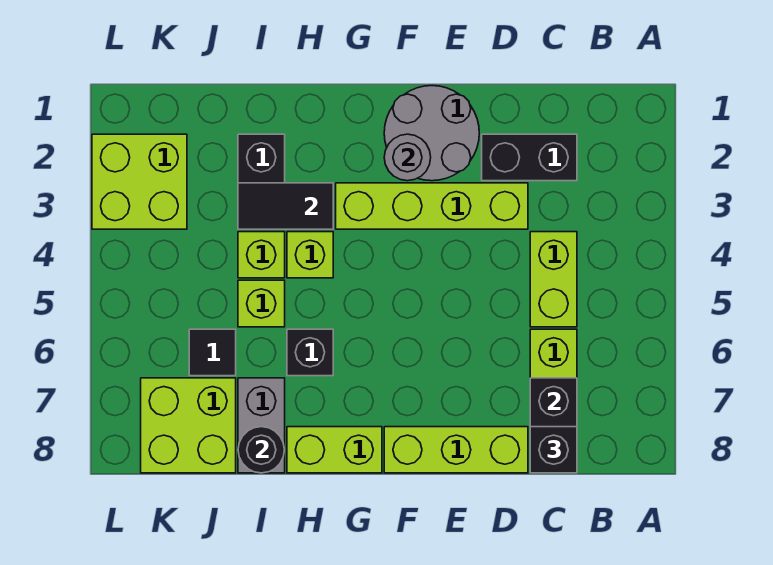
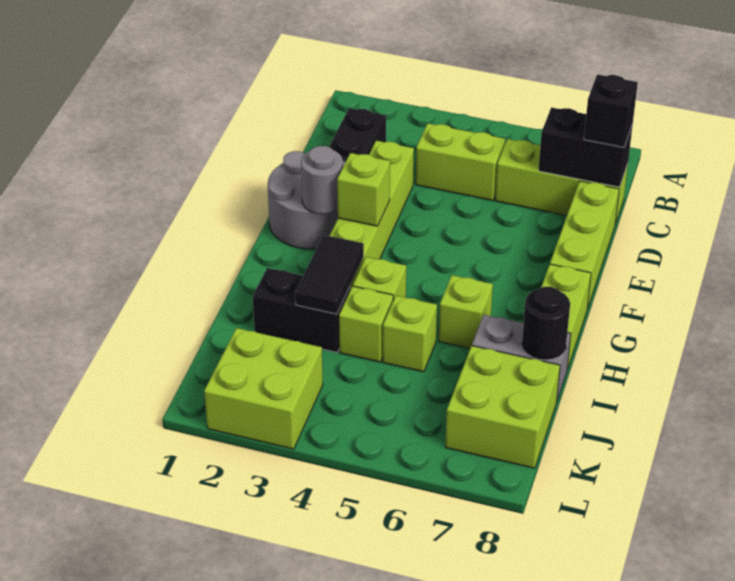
none -> lime 1x1 brick [337,153,390,226]
black 1x1 brick [287,329,333,376] -> lime 1x1 brick [439,275,493,348]
black 1x1 tile [189,329,236,376] -> none

